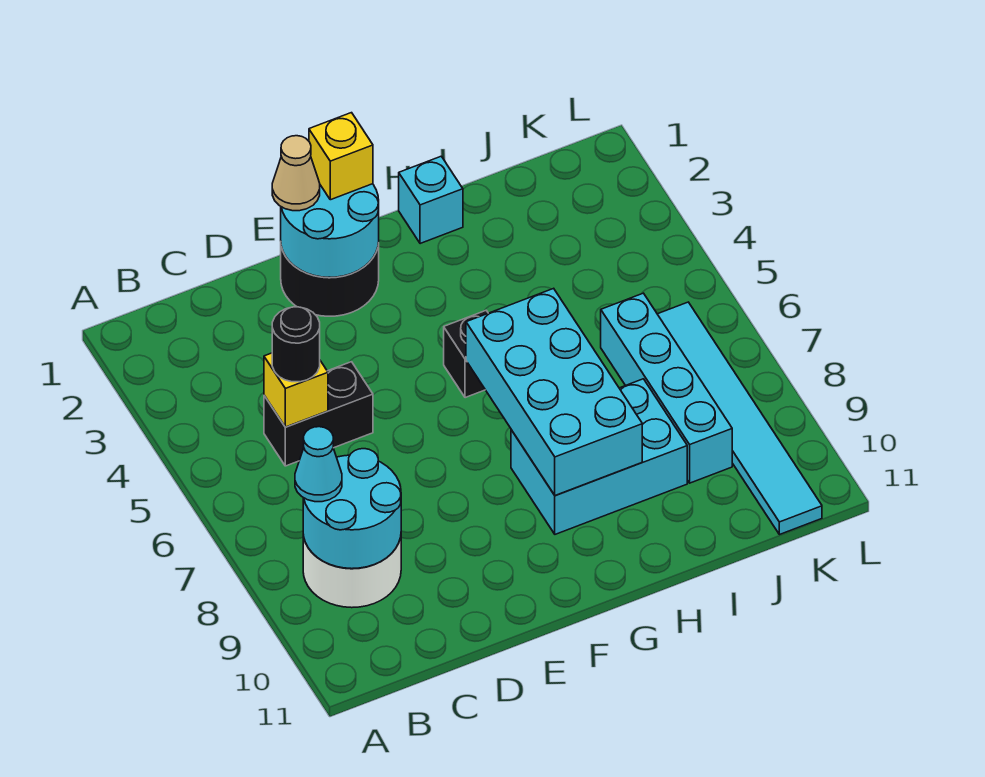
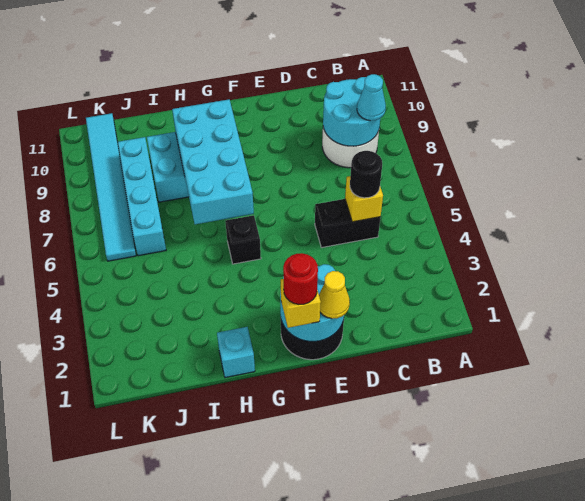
tan 1x1 cone [272,136,320,211] -> yellow 1x1 cone [319,271,350,319]
none -> red 1x1 round brick [283,253,318,304]

